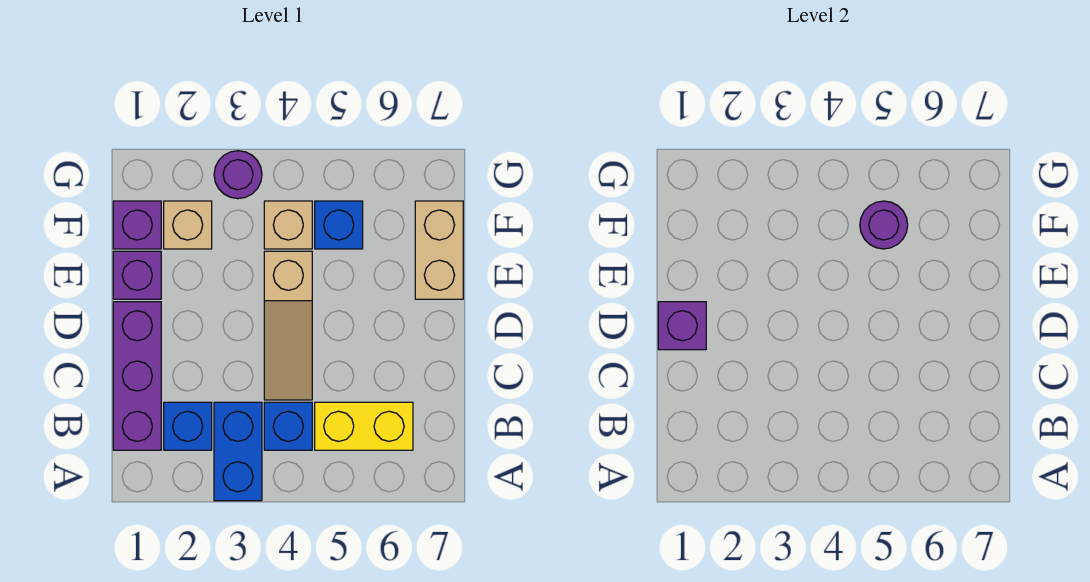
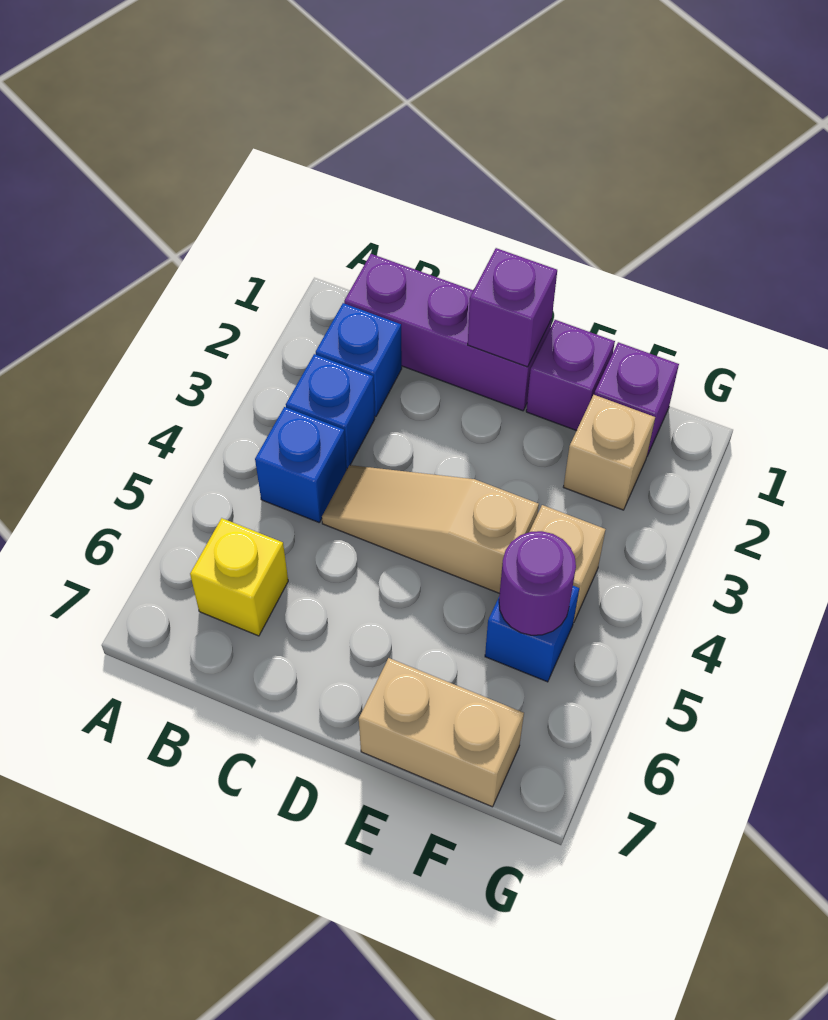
blue 1x2 brick [214,402,262,501] -> blue 1x1 brick [286,354,375,469]
yellow 1x2 brick [315,402,413,450] -> yellow 1x1 brick [190,518,288,636]
purple 1x1 round brick [214,151,262,199] -> none

